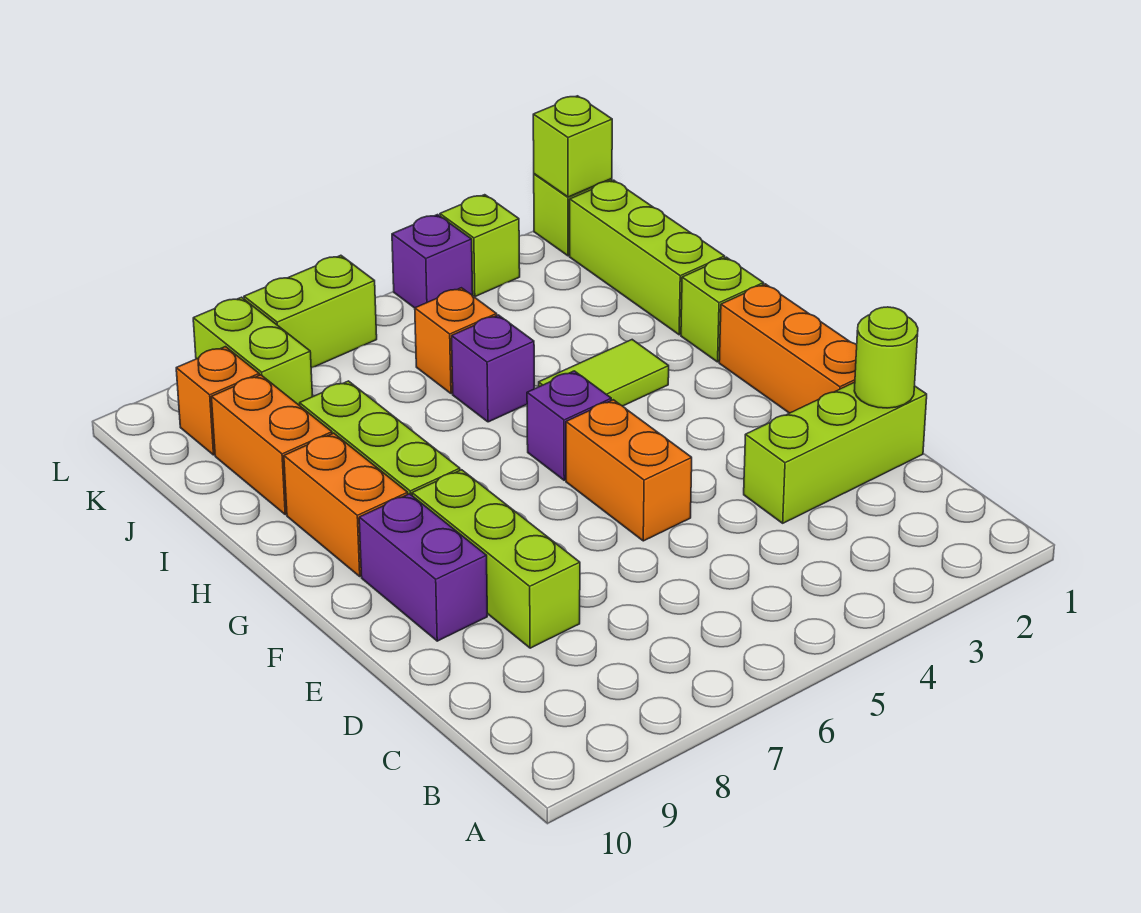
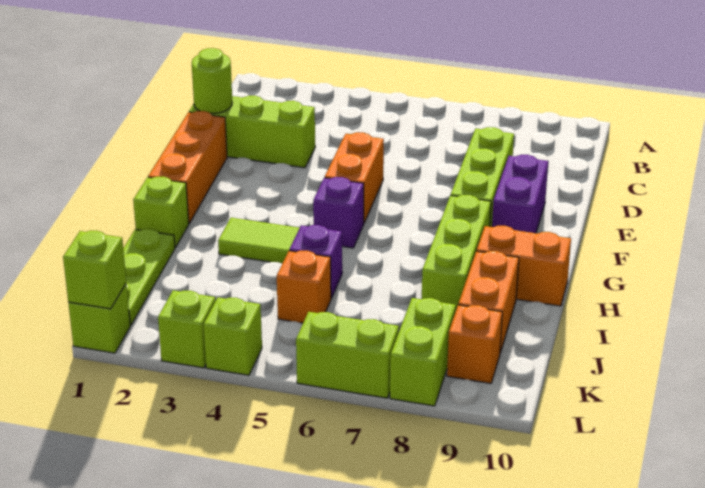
orange 1x2 brick [284,433,408,576] -> orange 1x2 brick turned to [477,226,571,306]
lime 1x3 brick [570,180,725,335] -> lime 1x3 plate [123,229,175,325]
purple 1x1 brick [392,215,473,308] -> lime 1x1 brick [204,297,262,375]

